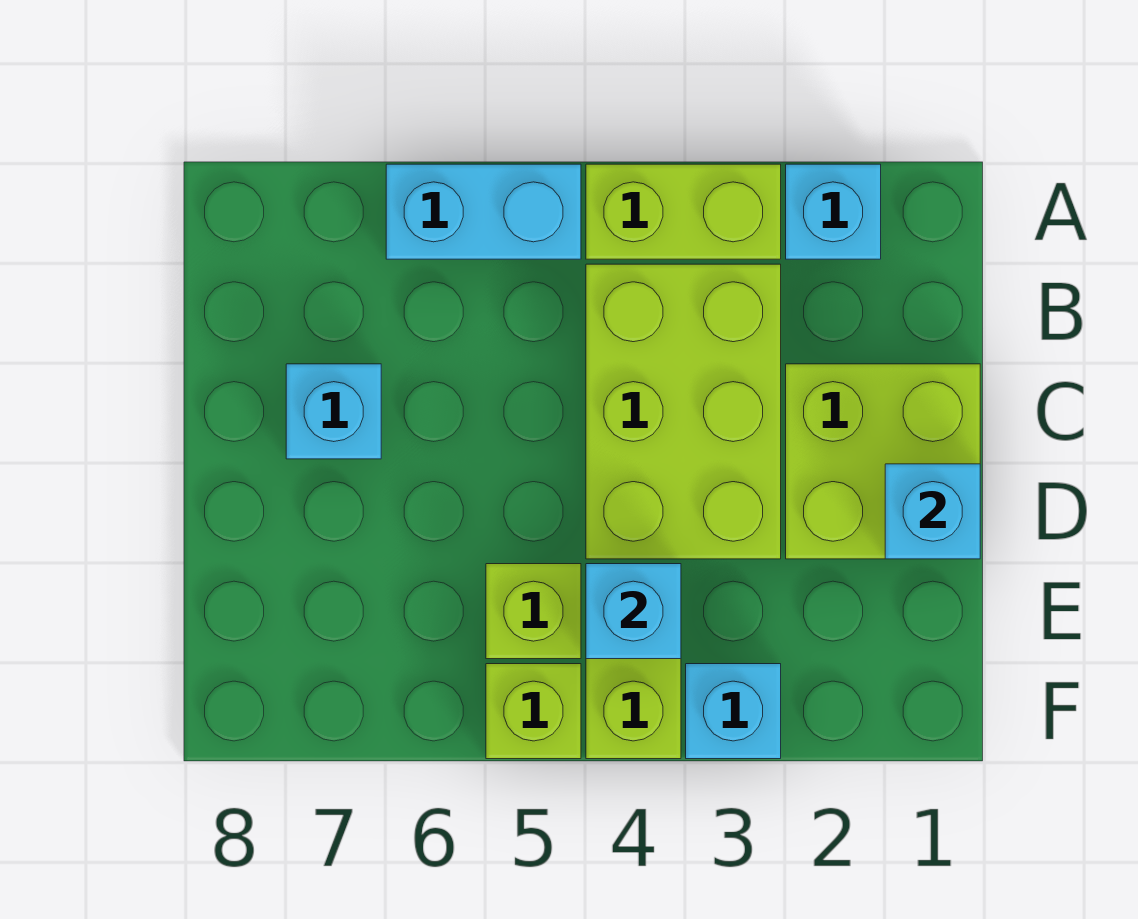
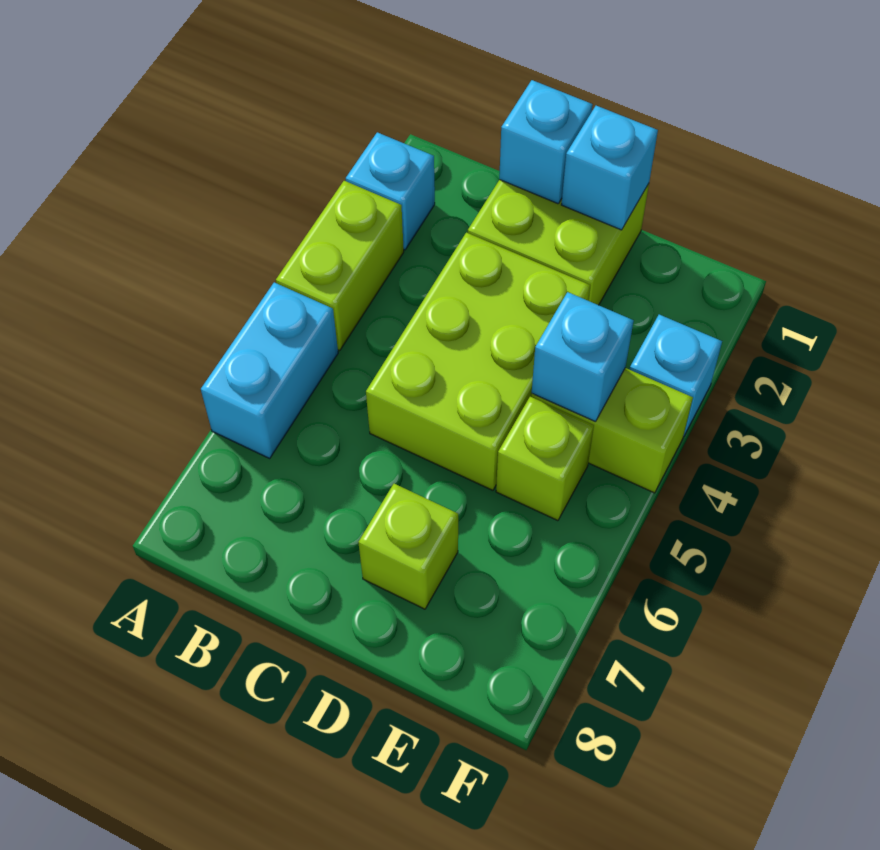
lime 2x3 brick [586,264,781,559] -> lime 2x3 brick turned to [366,233,590,490]
cyan 1x1 brick [286,364,381,459] -> cyan 1x1 brick moved to [499,80,593,204]
lime 1x1 brick [486,664,581,759] -> lime 1x1 brick moved to [358,484,458,609]

